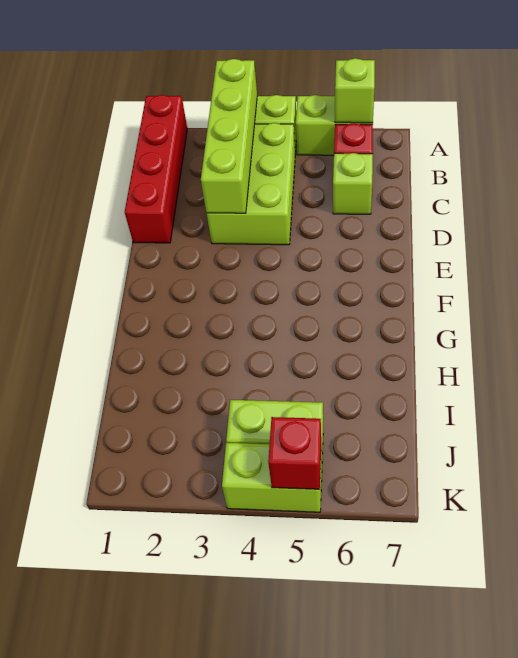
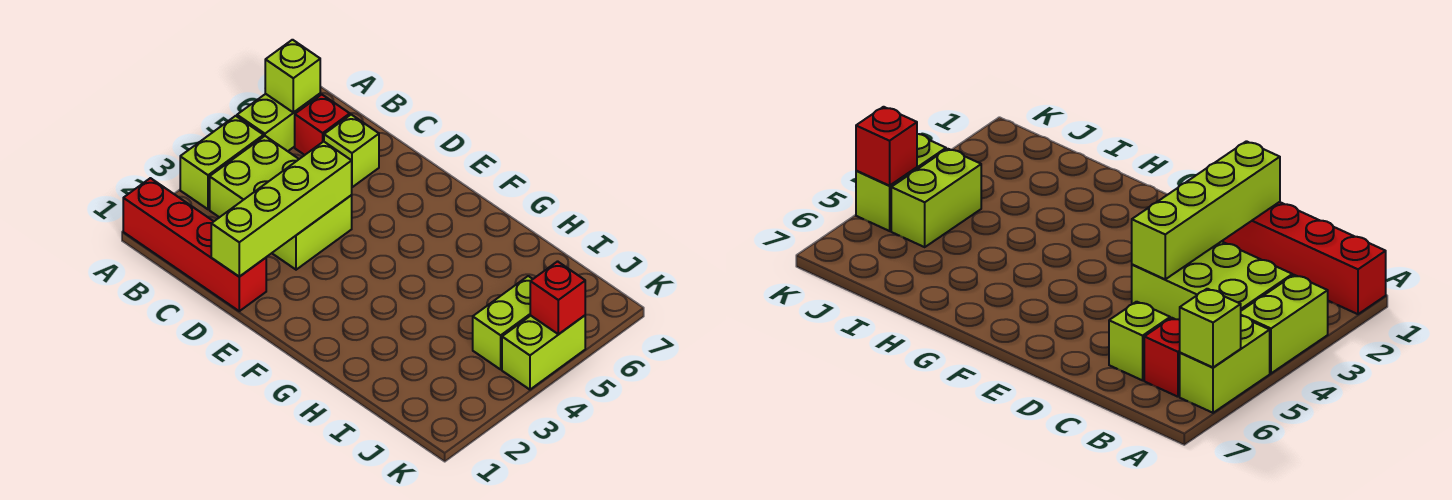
lime 1x4 brick [201,59,257,213] -> lime 1x4 brick turned to [211,141,352,277]

